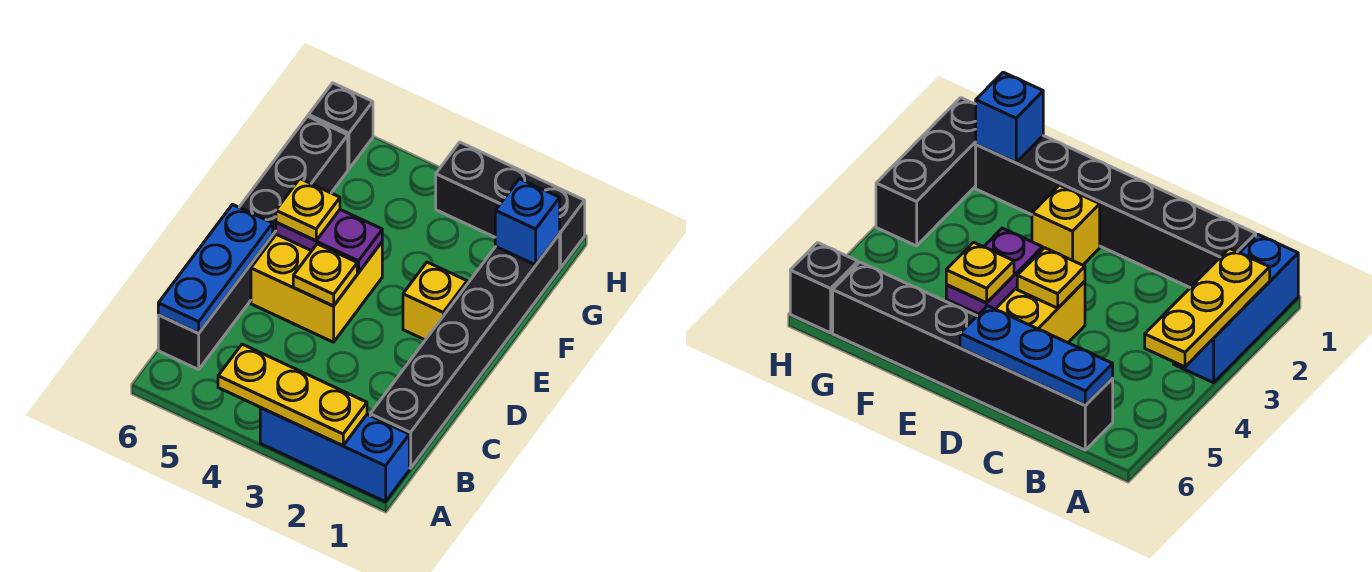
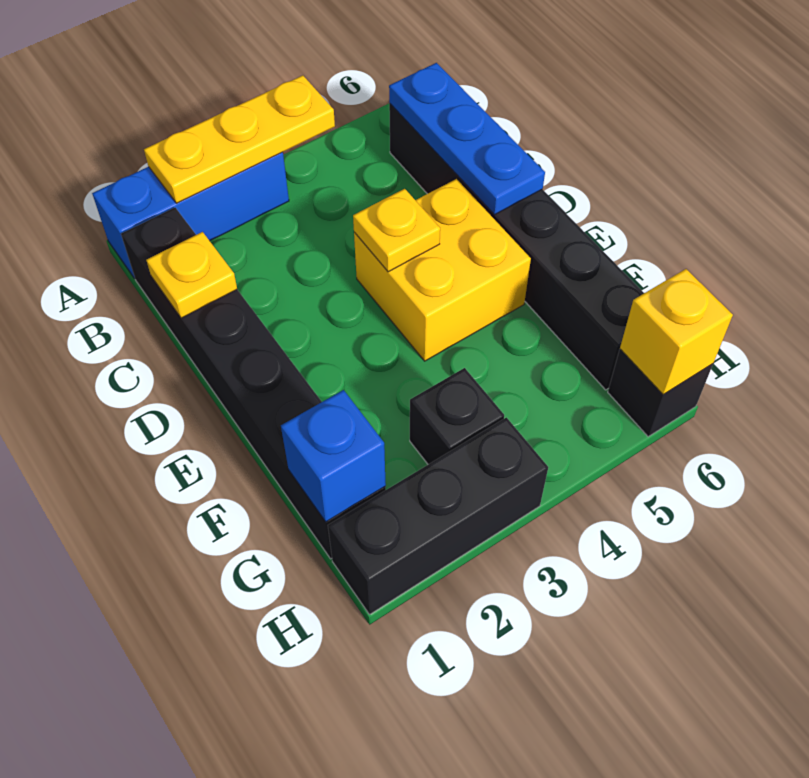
yellow 1x1 brick [403,262,467,340] -> yellow 1x1 brick moved to [620,269,733,394]
purple 1x2 plate [276,210,382,272] -> none
yellow 1x1 plate [276,179,340,241] -> yellow 1x1 plate moved to [146,232,237,318]
none -> black 1x1 brick [410,368,504,464]

